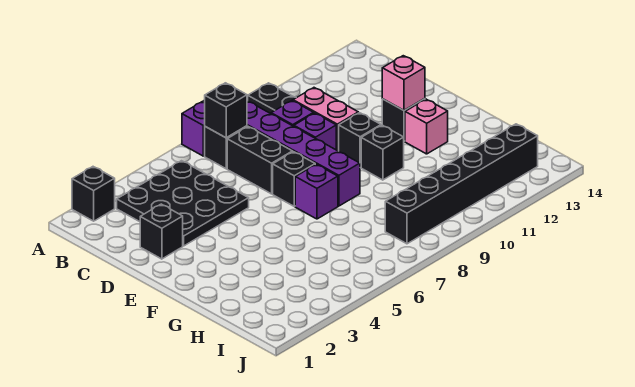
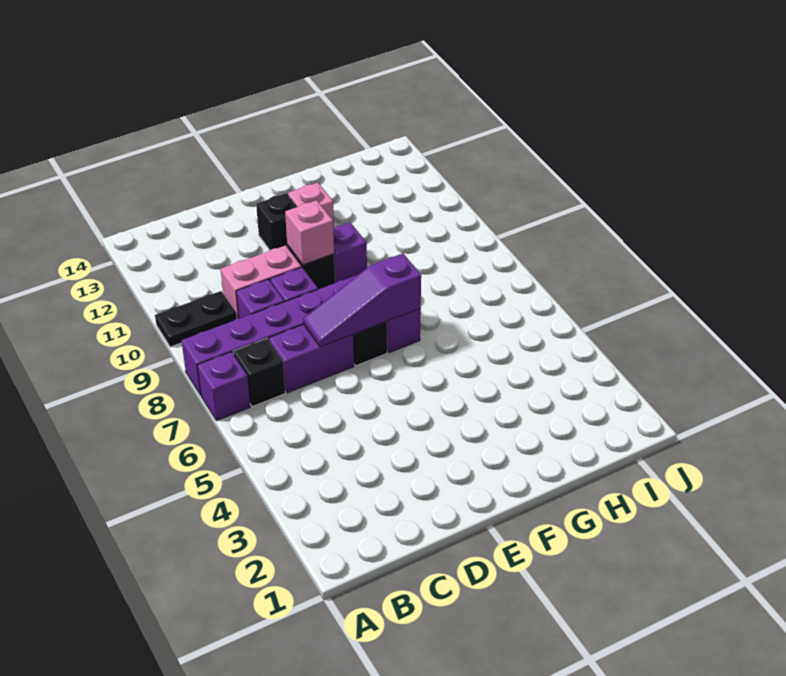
black 1x1 brick [72,167,115,221] -> none
black 3x3 plate [117,161,249,246] -> none
black 1x1 brick [205,83,247,138] -> none
black 1x2 brick [227,127,292,194] -> purple 1x2 brick [269,324,354,393]
black 1x1 brick [140,204,183,259] -> none
none -> purple 1x3 slope [303,253,421,347]
pink 1x1 brick [382,56,425,110] -> pink 1x1 brick moved to [285,200,334,265]
black 1x1 brick [361,125,404,180] -> purple 1x1 brick [333,222,367,283]
black 1x6 brick [385,124,538,244] -> none

